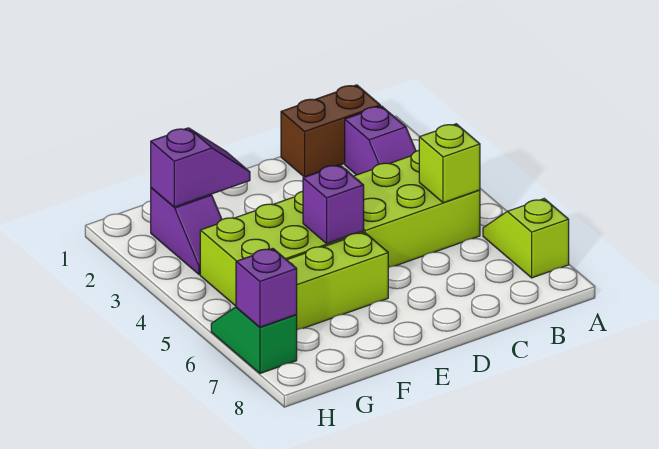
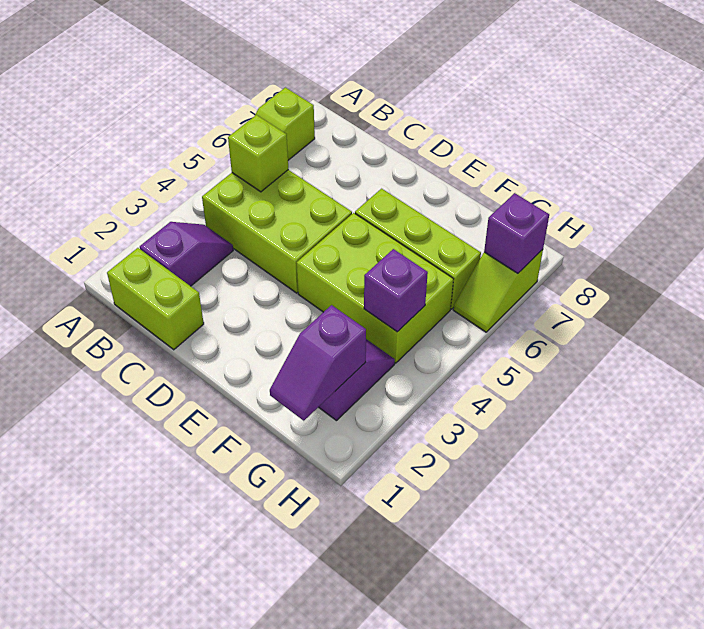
brown 1x2 brick [281,85,380,177] -> lime 1x2 brick [107,248,204,350]
purple 1x1 brick [303,165,364,243] -> purple 1x1 brick moved to [364,249,428,332]
purple 1x2 slope [151,128,250,207] -> purple 1x2 slope turned to [270,305,366,421]
green 1x2 slope [211,307,297,373] -> lime 1x2 slope [453,250,543,332]

